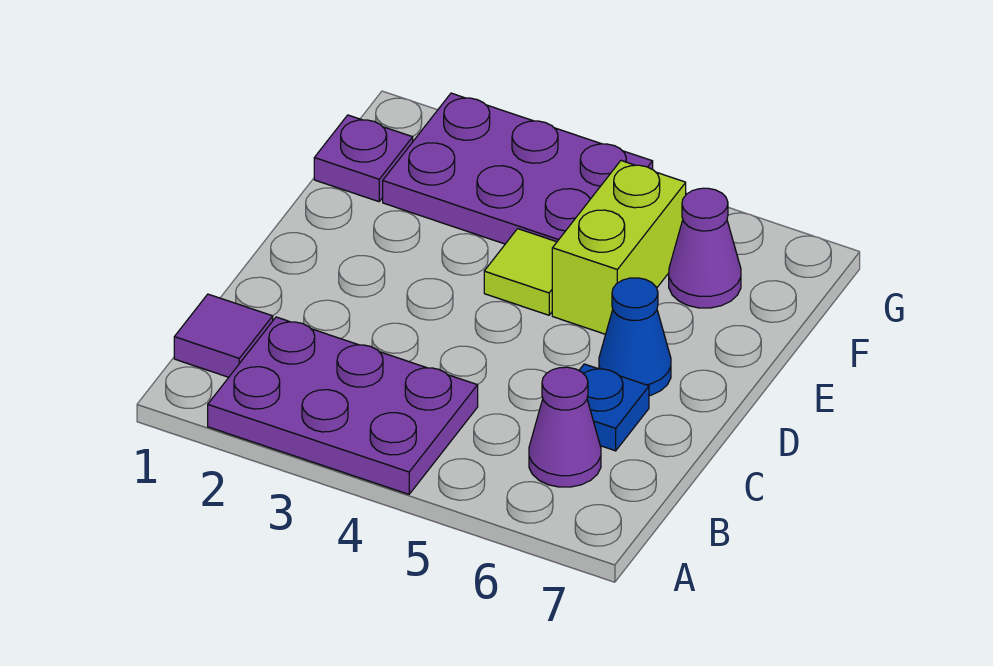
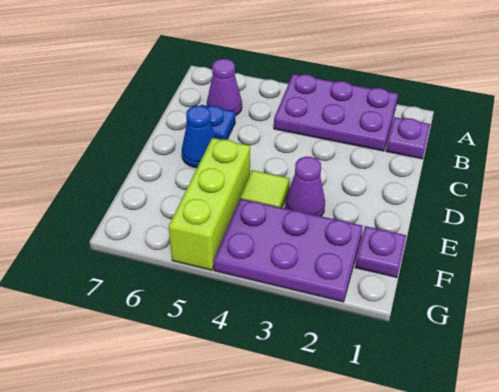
purple 1x1 tile [174,294,273,377] -> purple 1x1 plate [386,117,430,159]
lime 1x2 brick [552,161,686,334] -> lime 1x3 brick [169,138,250,270]
purple 1x1 cone [669,188,741,308] -> purple 1x1 cone moved to [285,157,325,216]

